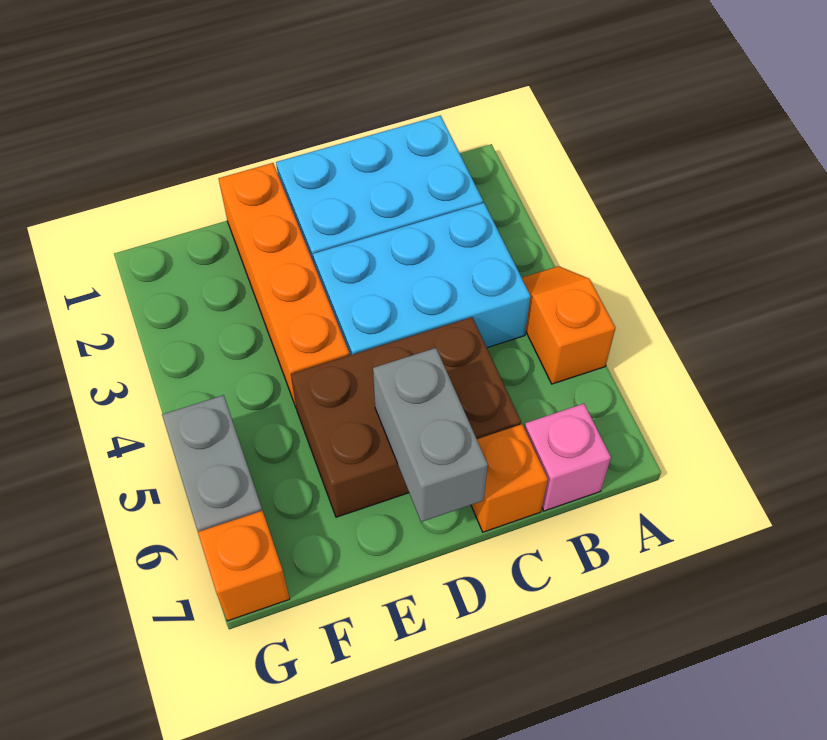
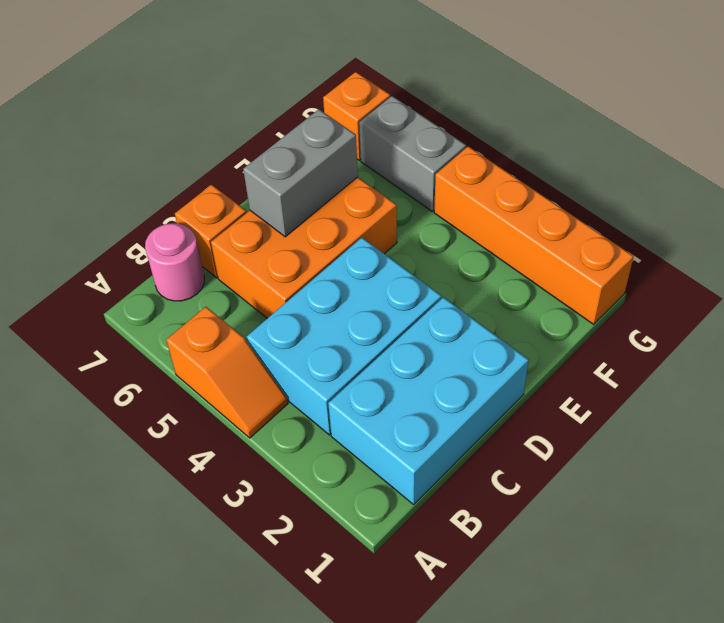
pink 1x1 brick [524,404,611,511] -> pink 1x1 round brick [145,223,204,301]
brown 2x3 brick [291,317,521,517] -> orange 2x3 brick [211,177,397,318]
grey 1x2 brick [373,348,488,522] -> grey 1x2 brick turned to [243,109,358,237]
orange 1x4 brick [218,163,350,409] -> orange 1x4 brick moved to [434,146,634,324]

